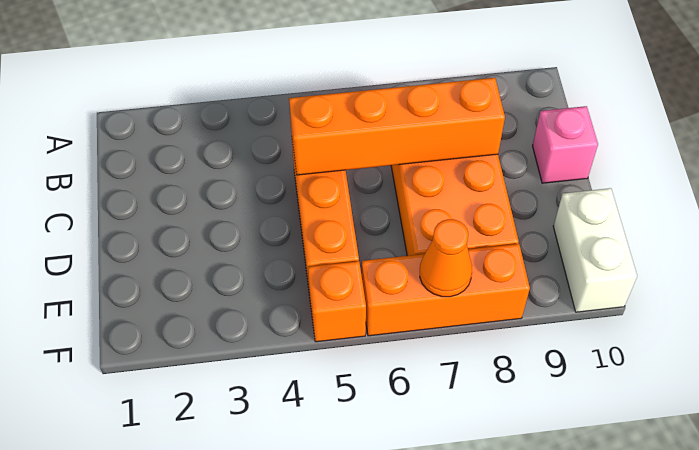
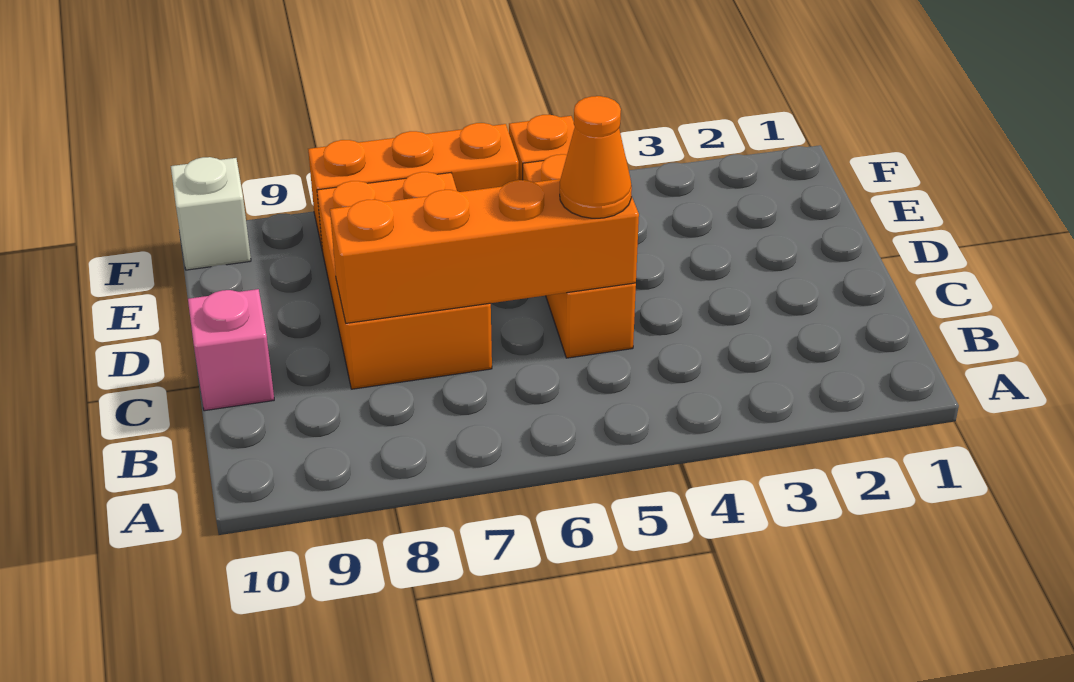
white 1x2 brick [553,188,637,312] -> white 1x1 brick [171,157,251,270]
orange 1x1 cone [420,219,472,297] -> orange 1x1 cone moved to [560,96,632,218]

